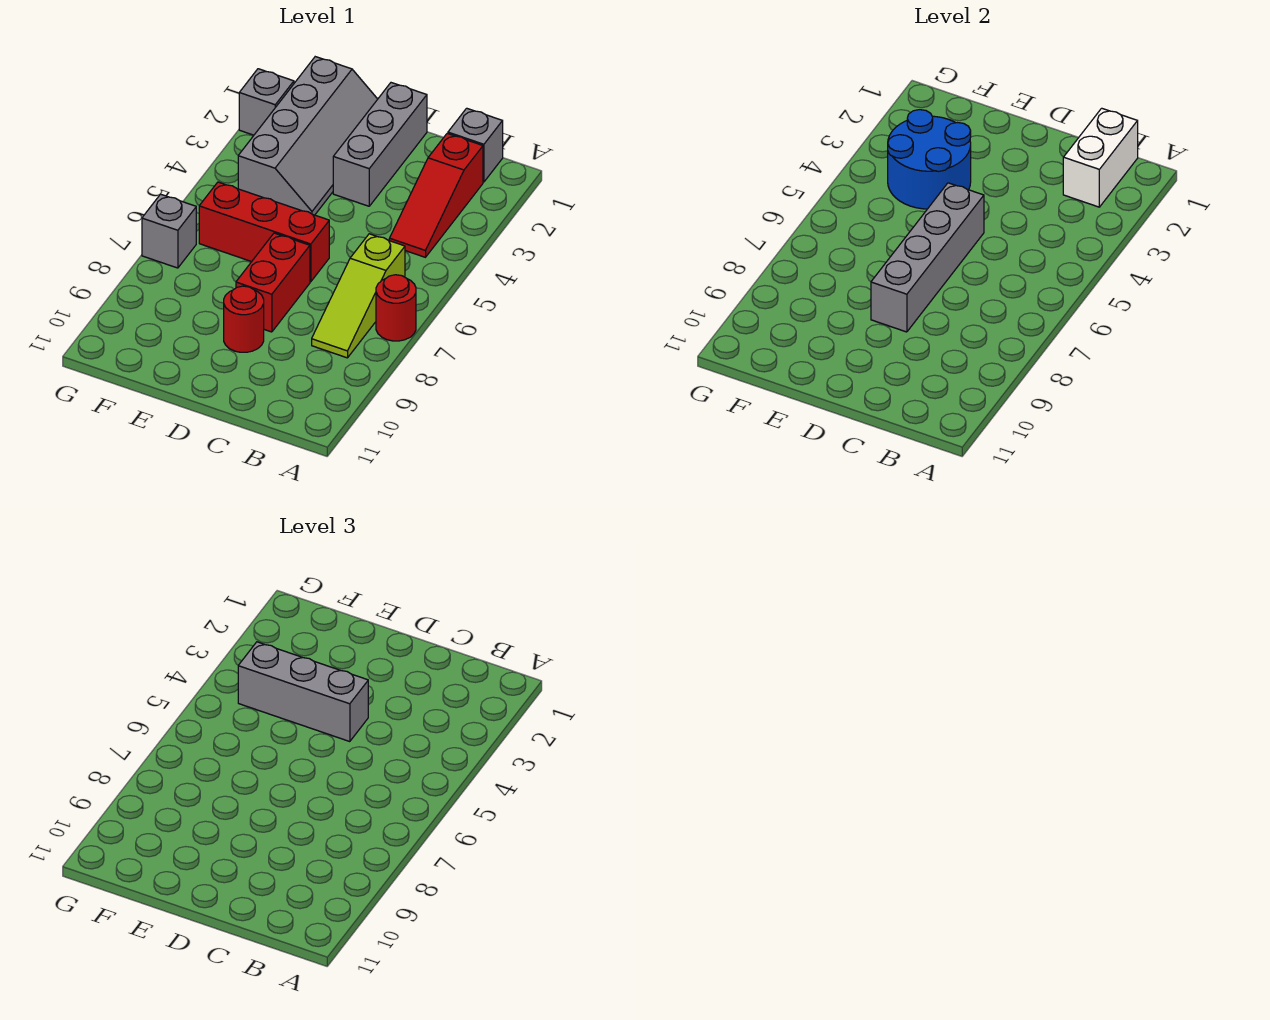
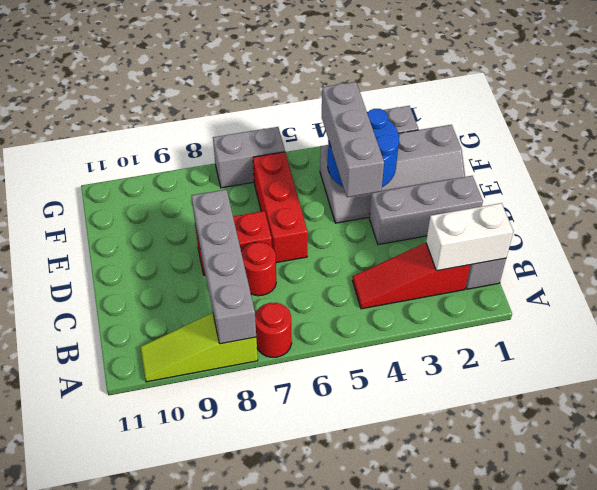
lime 1x3 slope [312,234,405,358] -> lime 1x3 slope moved to [141,313,258,382]
grey 1x4 brick [871,183,984,332] -> grey 1x4 brick turned to [192,189,256,344]
red 1x1 round brick [224,286,264,352] -> red 1x1 round brick moved to [241,242,276,296]
grey 1x1 brick [142,194,196,268] -> grey 1x2 brick [213,127,285,188]

